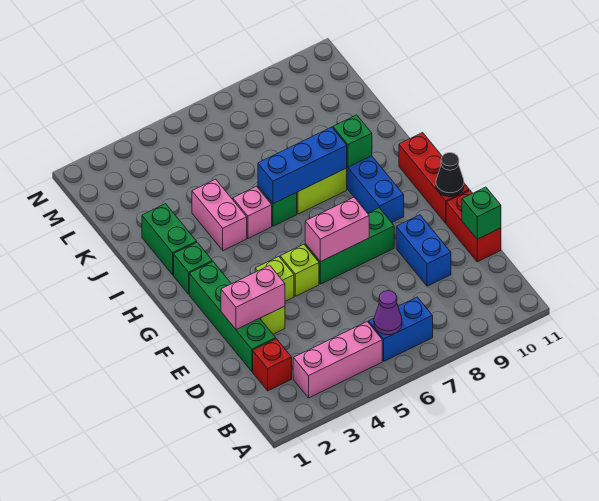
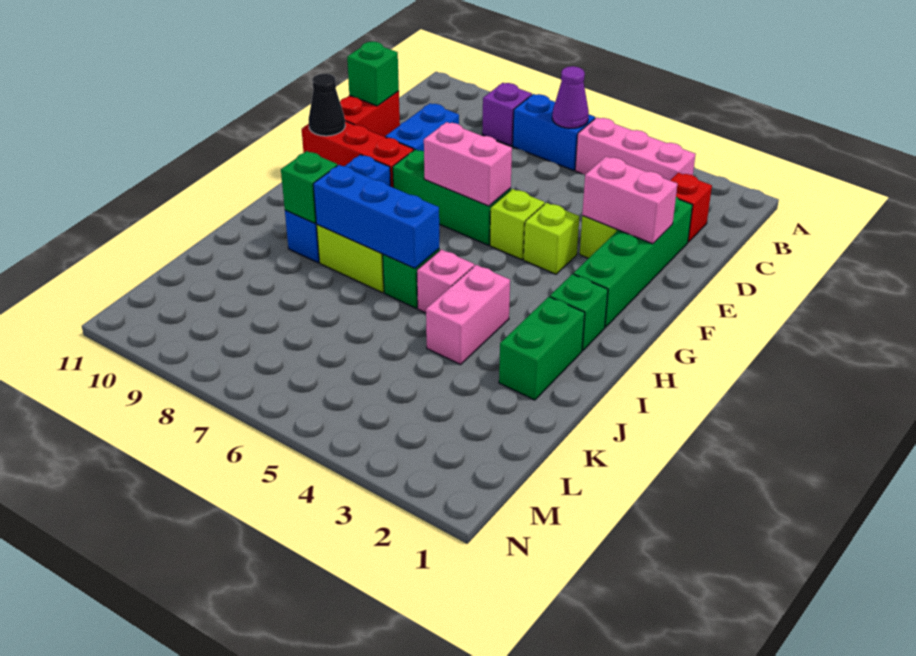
none -> purple 1x1 brick [482,83,532,146]
red 1x3 brick [399,133,469,223] -> red 1x3 brick turned to [302,121,414,187]

